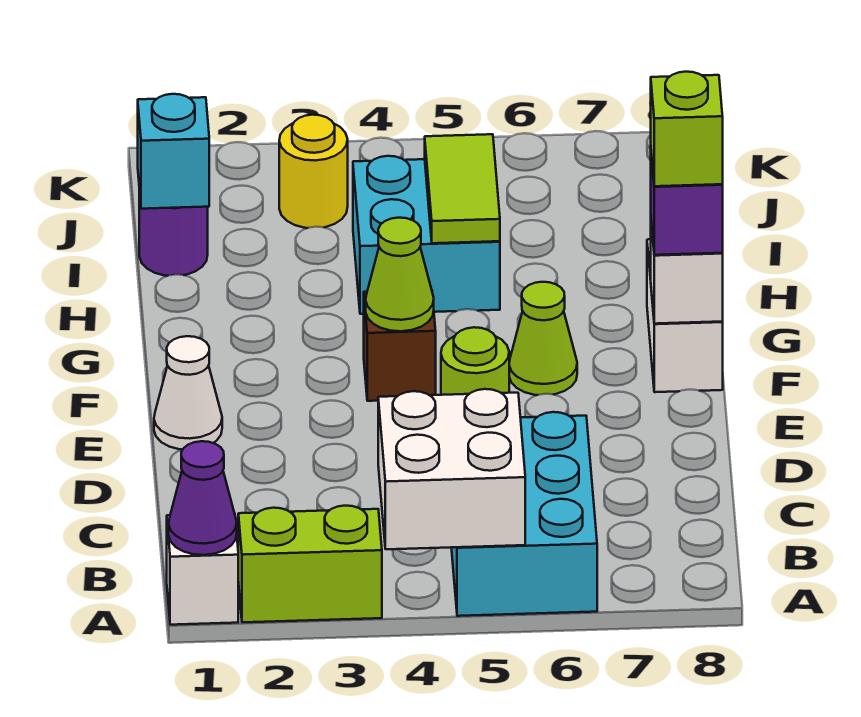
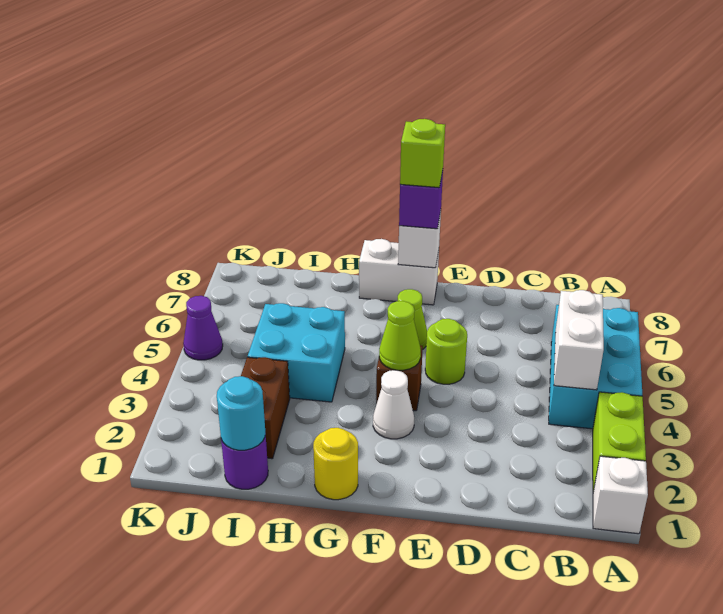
purple 1x1 cone [168,441,237,555] -> purple 1x1 cone moved to [183,296,223,360]
white 2x2 brick [378,389,525,549] -> white 1x2 brick [554,290,604,390]
cyan 2x3 brick [451,412,597,616] -> cyan 2x3 brick turned to [549,305,642,429]
white 1x1 cone [154,336,222,450] -> white 1x1 cone moved to [373,370,414,439]
lime 1x2 tile [425,134,500,243] -> none
cyan 1x1 brick [138,94,209,209] -> cyan 1x1 round brick [217,376,265,450]
none -> brown 1x2 brick [241,357,290,459]
yellow 1x1 round brick [279,115,348,228] -> yellow 1x1 round brick moved to [313,428,358,500]

